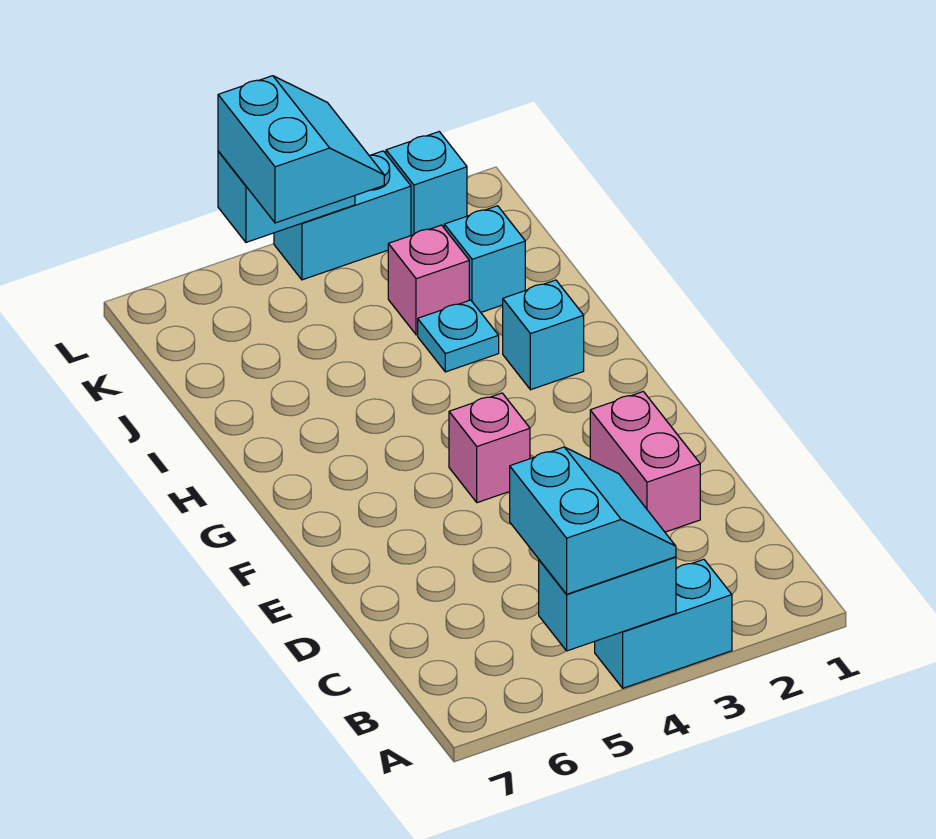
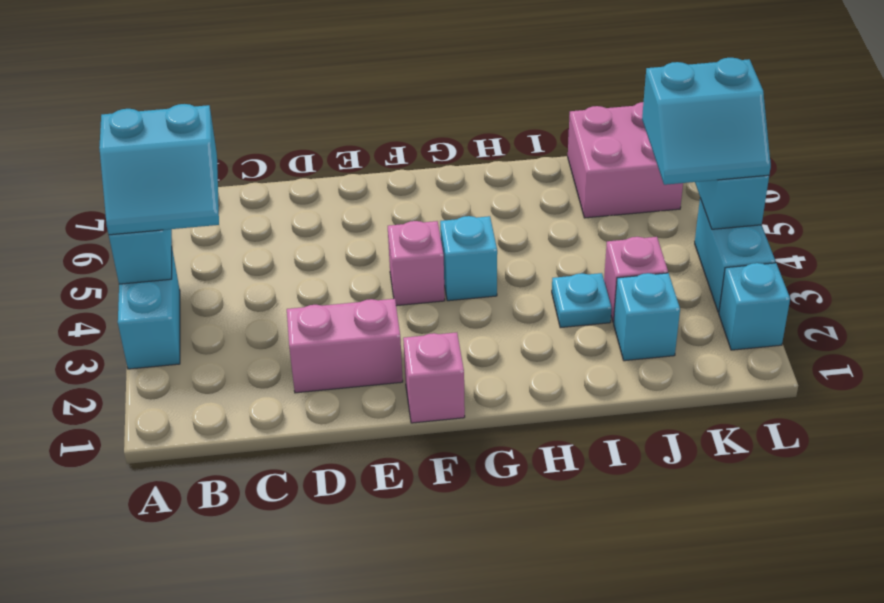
none -> pink 1x1 brick [403,332,465,423]
cyan 1x1 brick [503,280,584,390] -> cyan 1x1 brick moved to [440,216,497,301]
none -> pink 2x2 brick [568,102,683,218]

